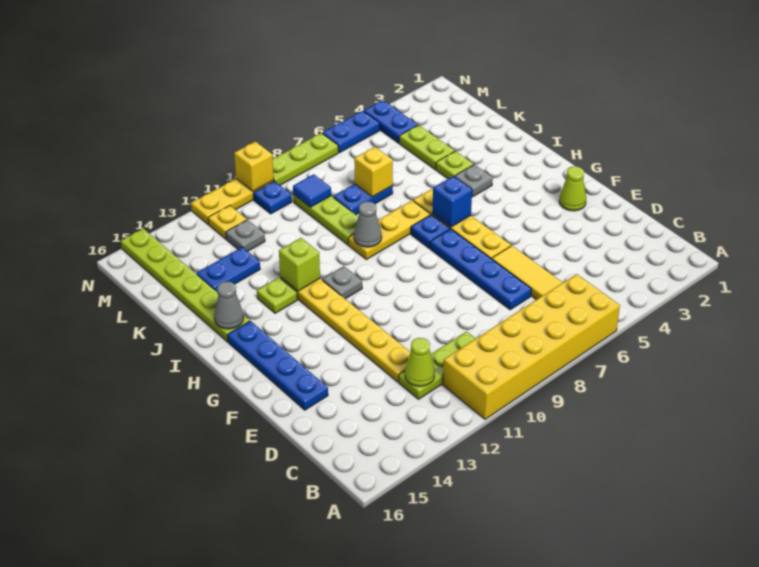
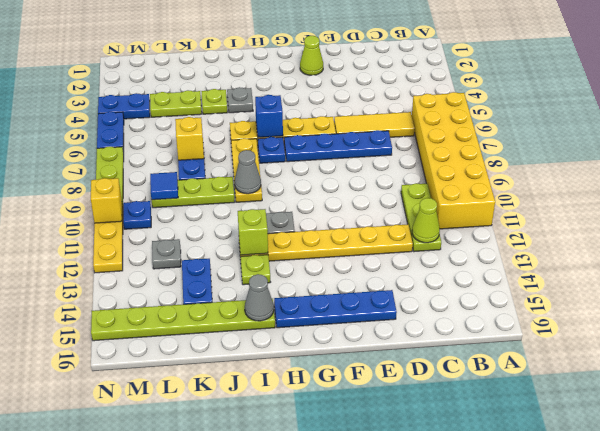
yellow 1x1 plate [208,206,247,239] -> none

